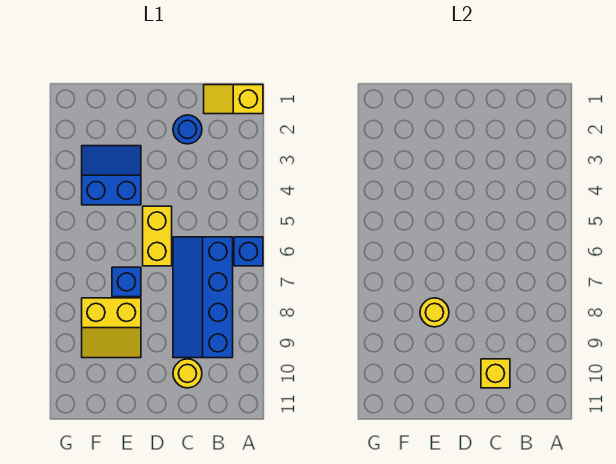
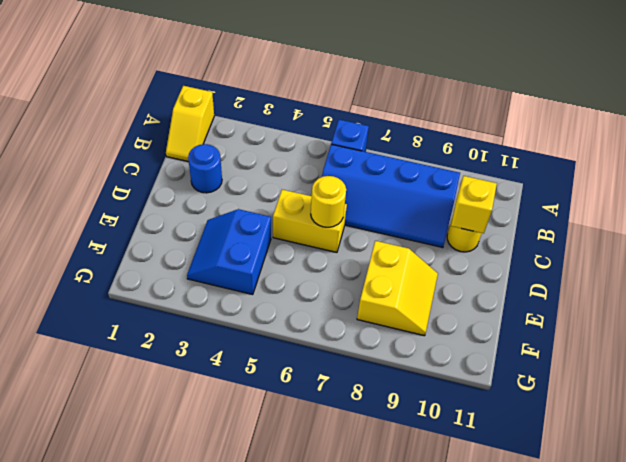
blue 1x1 brick [112,267,141,297] -> none
yellow 1x1 round brick [420,298,449,327] -> yellow 1x1 round brick moved to [311,176,346,227]

